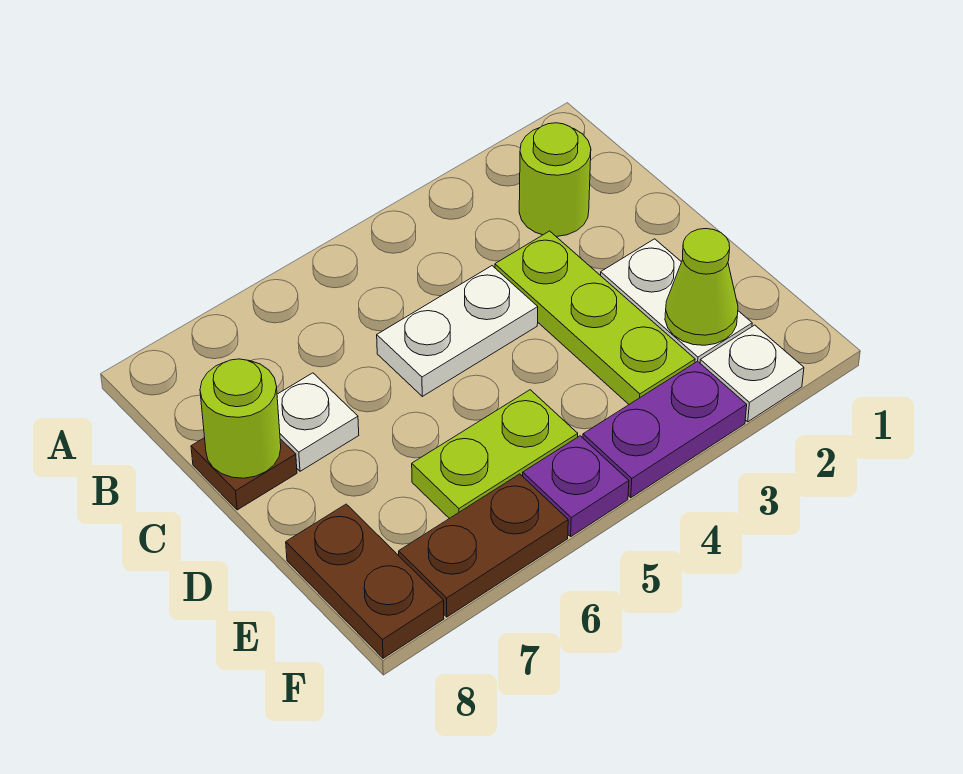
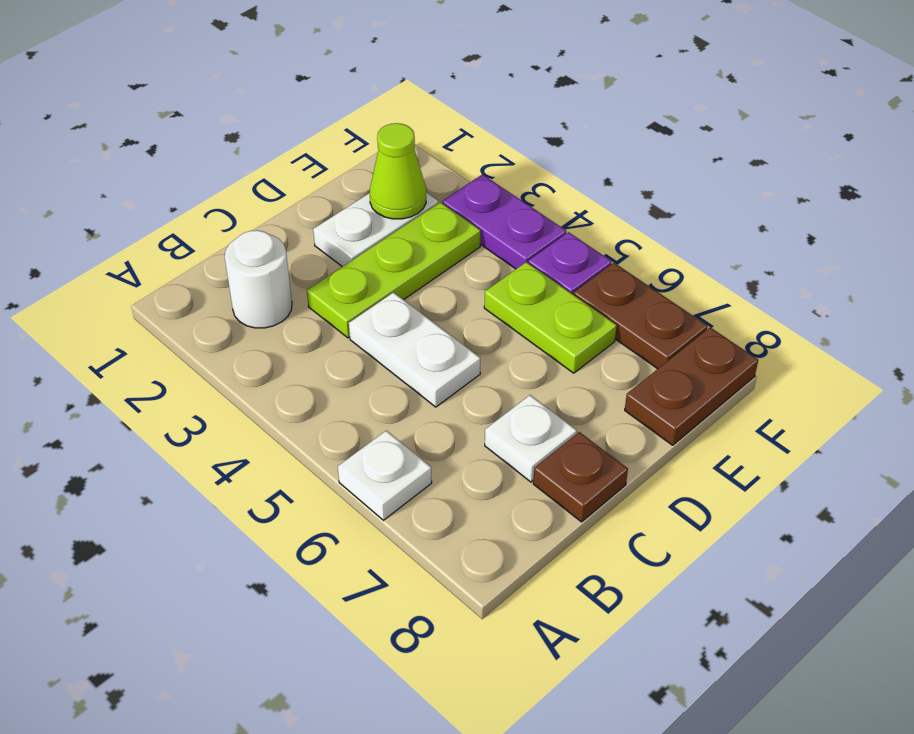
lime 1x1 round brick [519,123,591,237] -> white 1x1 round brick [225,230,292,328]
lime 1x1 round brick [200,359,281,478] -> none
white 1x1 plate [700,325,804,422] -> white 1x1 plate moved to [338,430,432,520]

